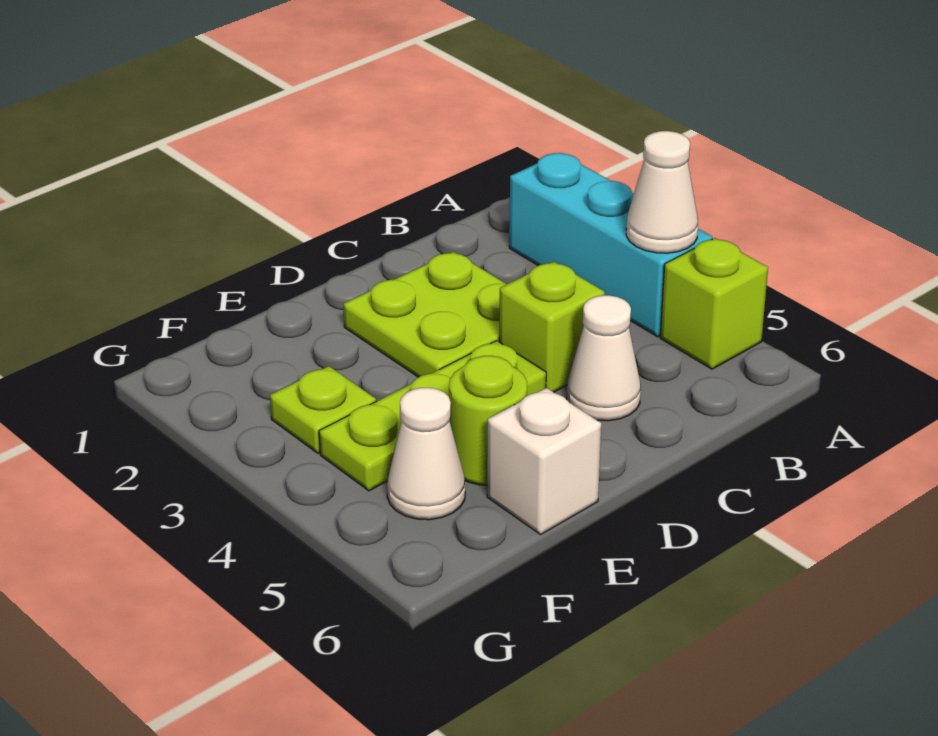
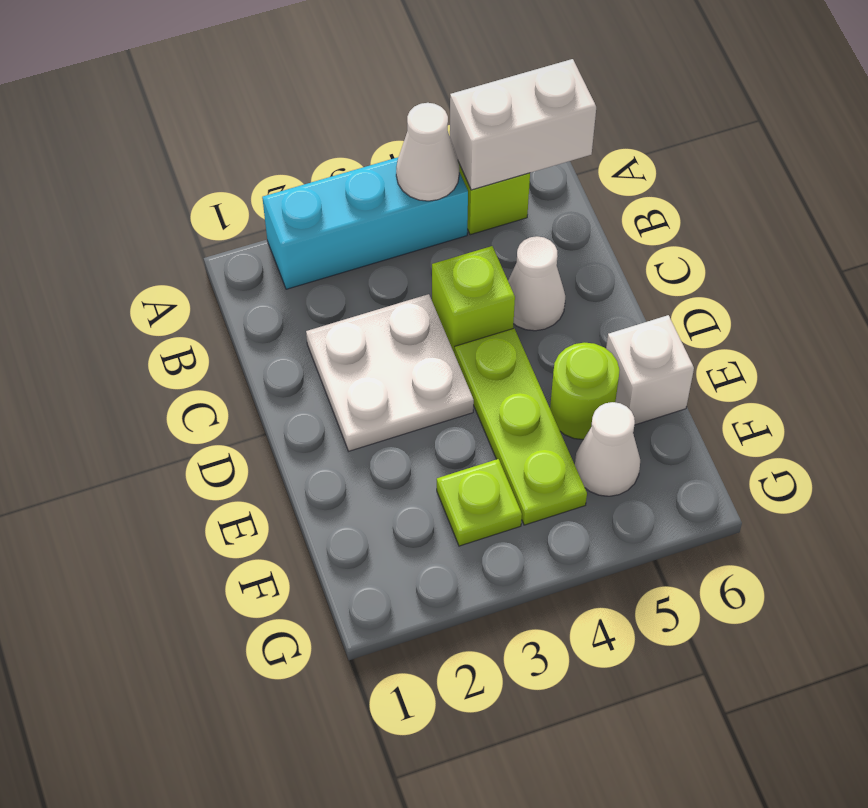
none -> white 1x2 brick [450,59,596,190]
lime 2x2 plate [343,252,507,377] -> white 2x2 plate [306,294,474,451]

